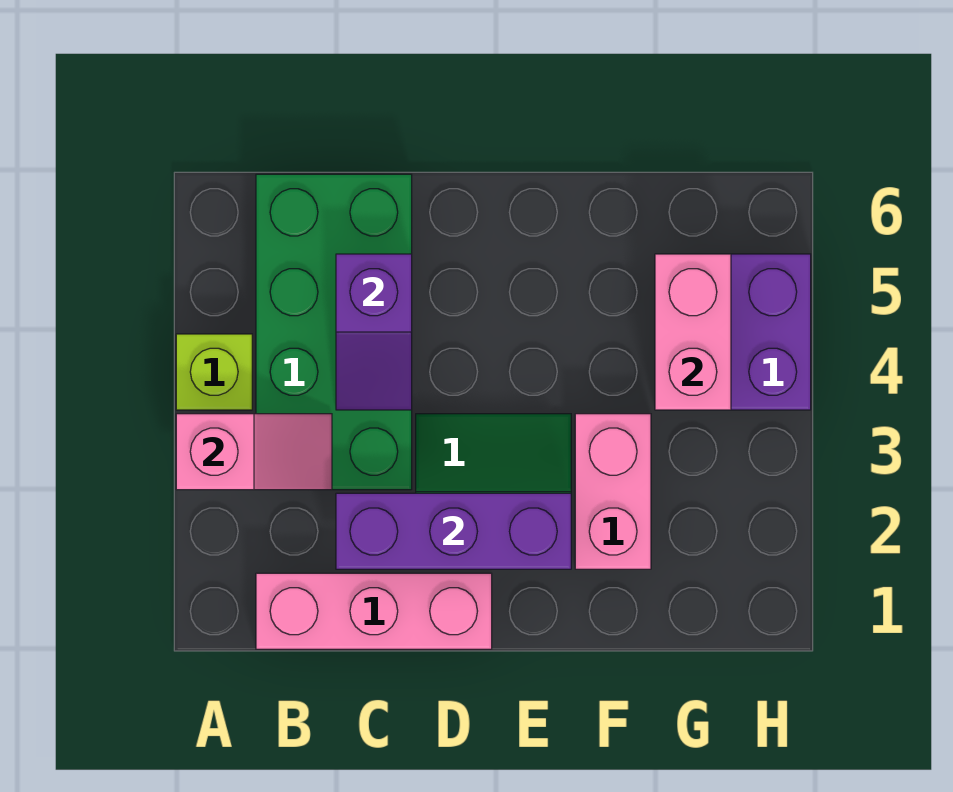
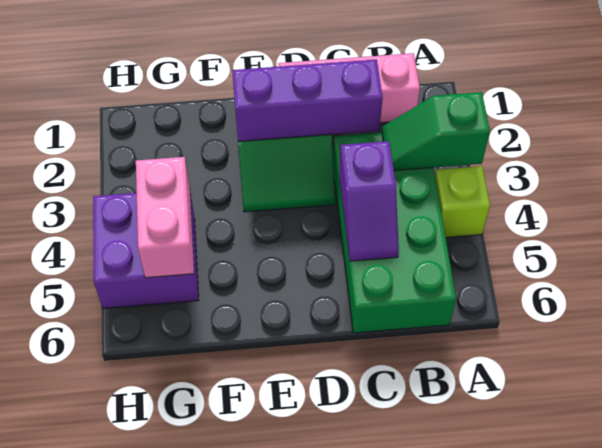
pink 1x2 slope [176,414,332,490] -> green 1x2 slope [382,92,490,171]
purple 1x2 slope [336,254,412,410] -> purple 1x2 slope turned to [339,141,399,261]
pink 1x2 brick [575,414,651,569] -> none

